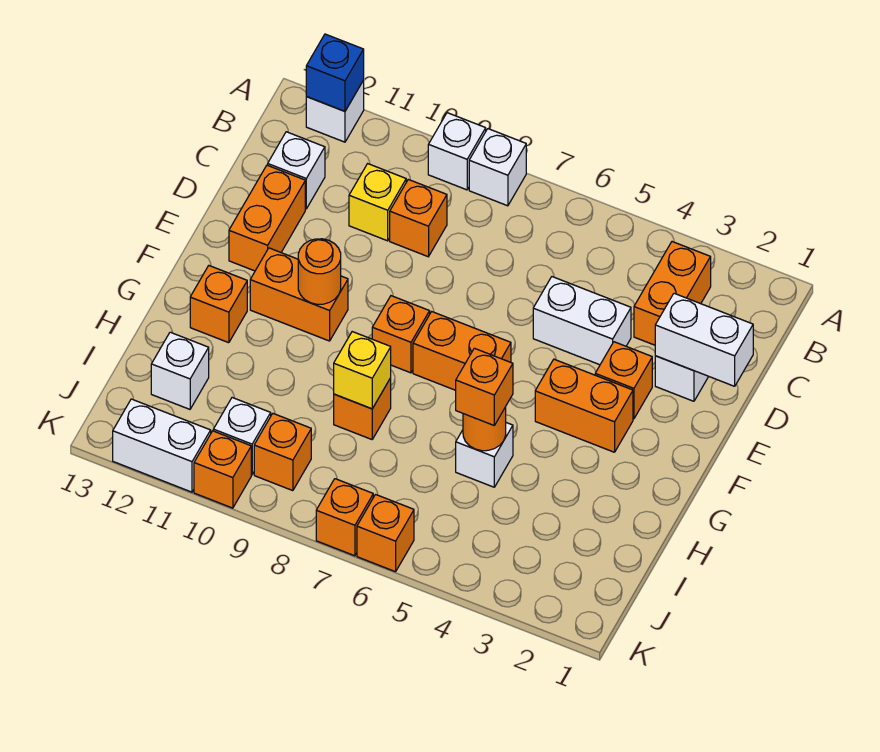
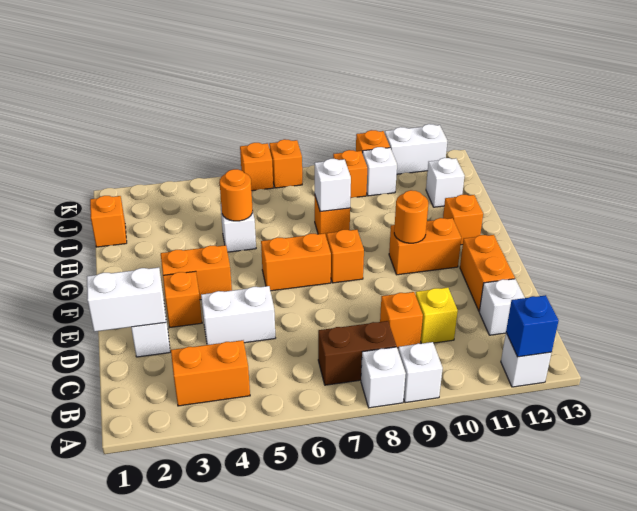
orange 1x2 brick [634,242,711,345] -> orange 1x2 brick turned to [171,340,250,406]
none -> brown 1x2 brick [318,321,396,385]
orange 1x1 brick [456,348,513,425] -> orange 1x1 brick moved to [90,196,127,247]
yellow 1x1 brick [334,332,391,409] -> white 1x1 brick [315,159,351,212]

